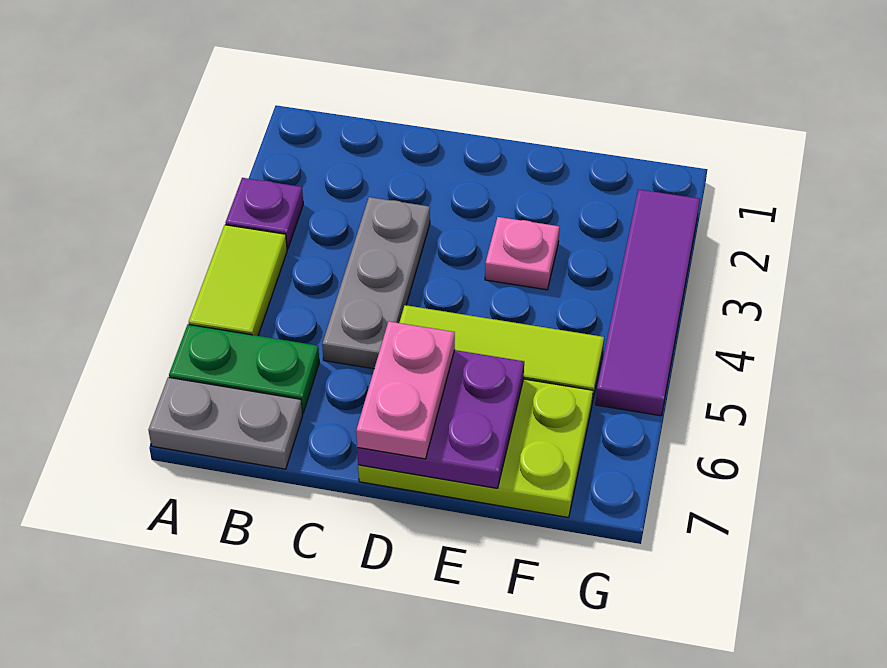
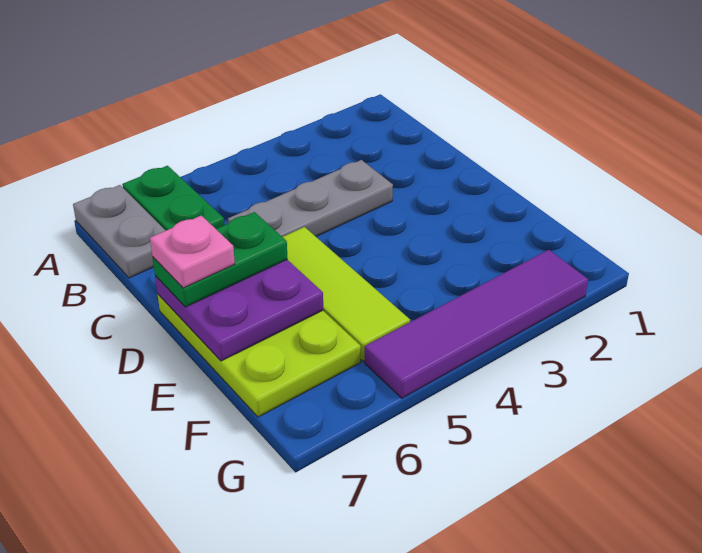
purple 1x1 plate [225,178,303,249] -> none
lime 1x2 tile [189,225,287,336] -> none
pink 1x2 plate [356,321,455,459] -> green 1x2 plate [153,212,287,307]
pink 1x1 plate [485,217,559,290] -> pink 1x1 plate moved to [150,215,235,288]

